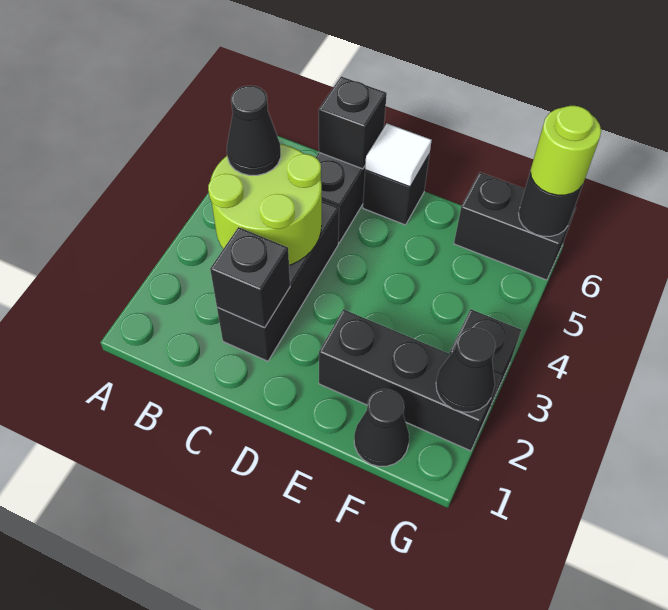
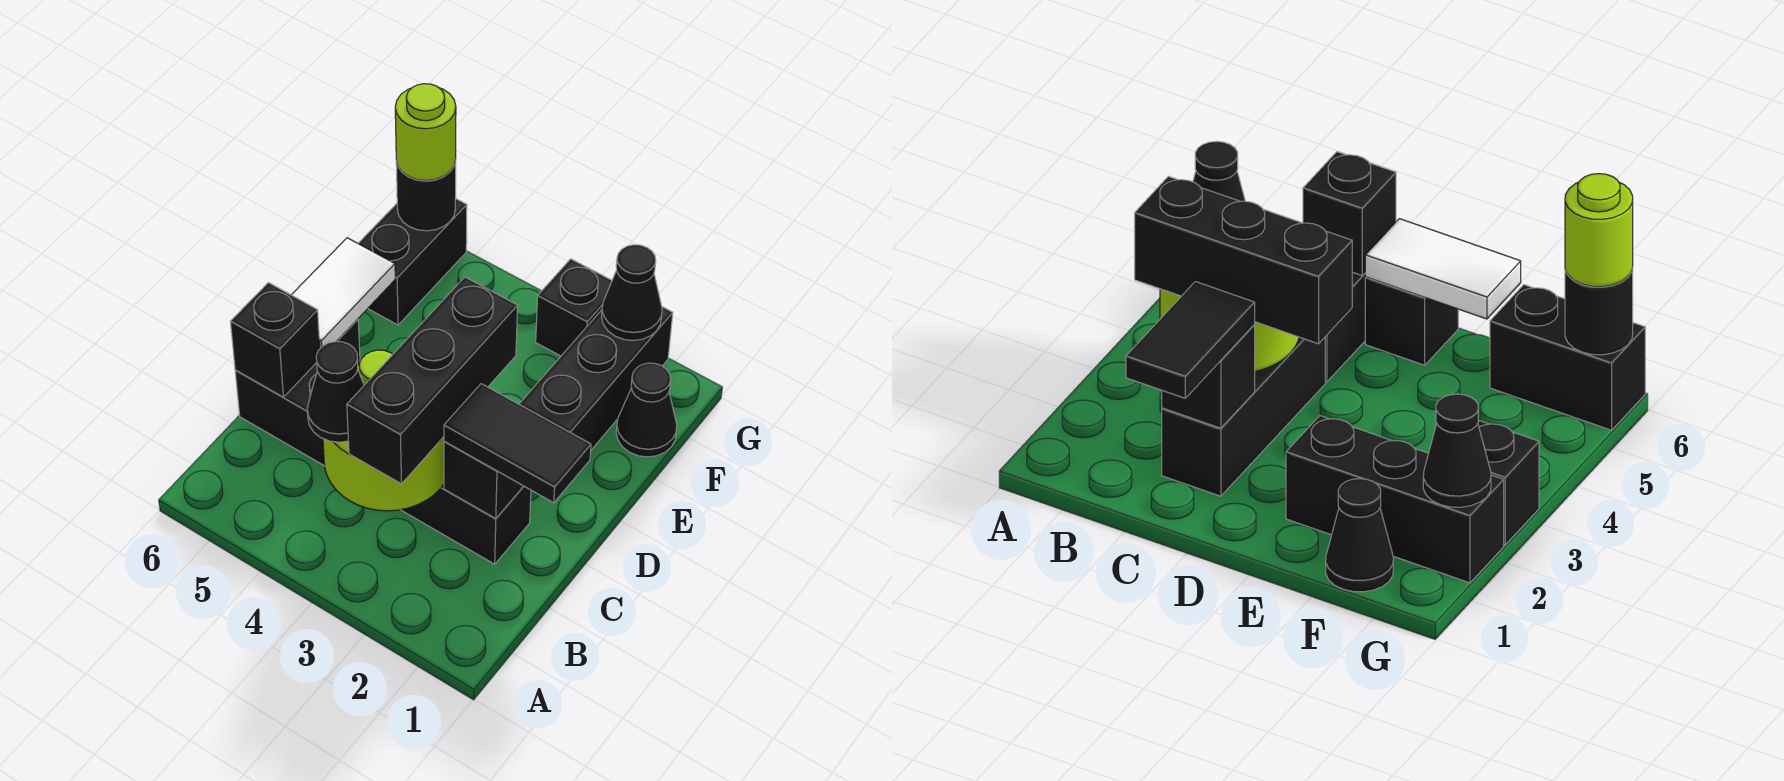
none -> black 1x3 brick [347,277,518,484]
none -> black 1x2 tile [444,384,591,503]
white 1x1 tile [365,124,432,187] -> white 1x2 tile [292,238,395,348]

